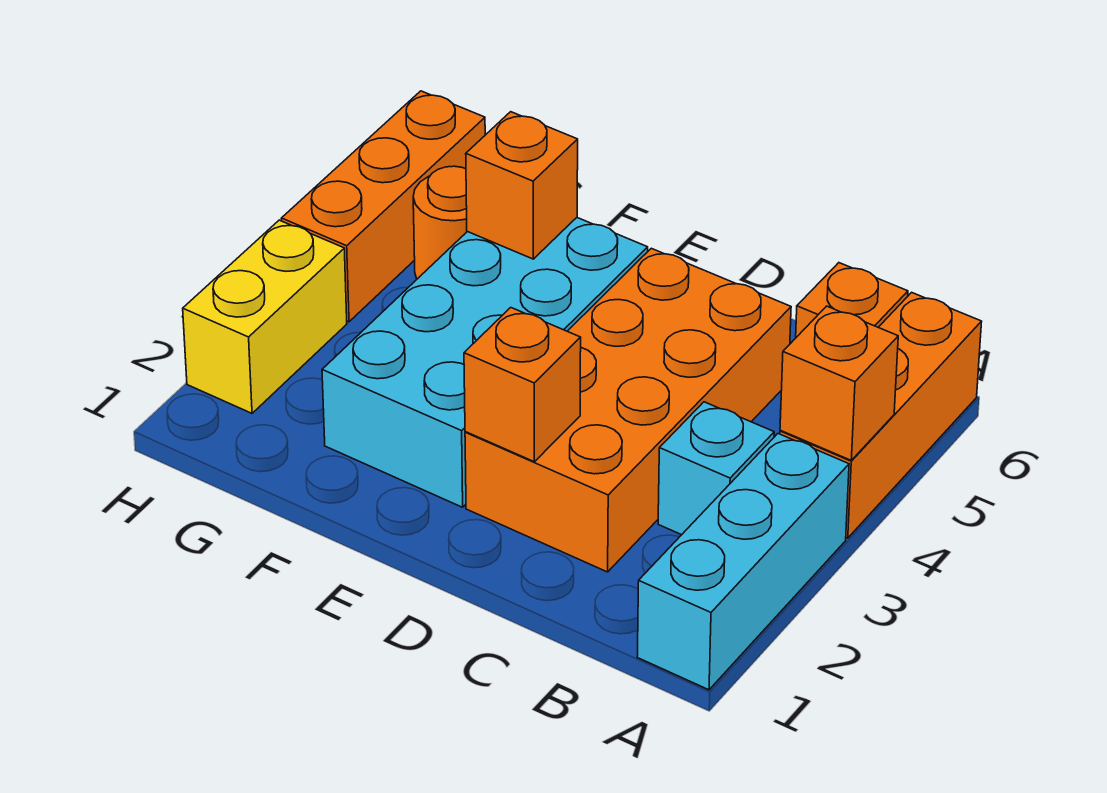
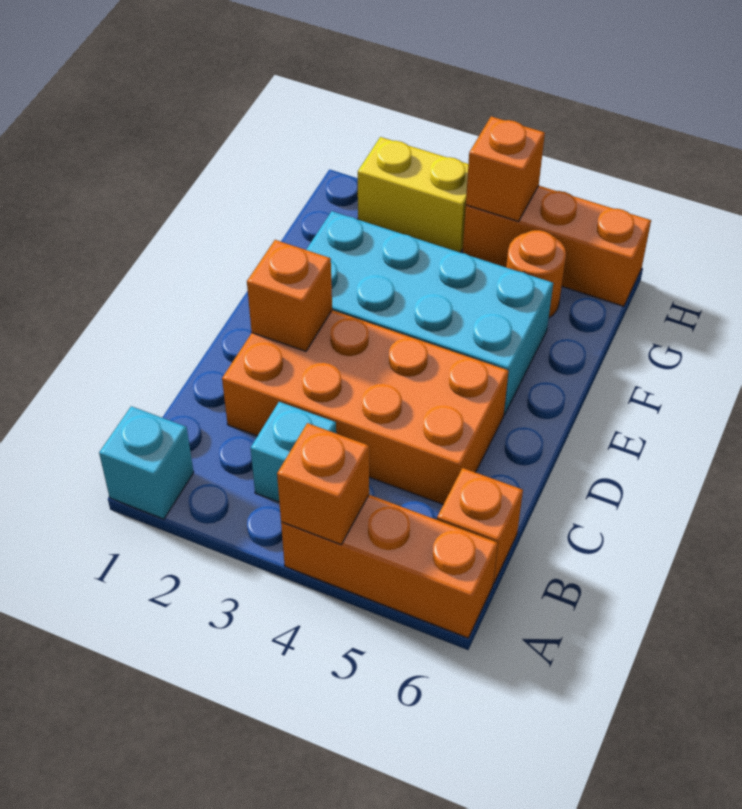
cyan 1x3 brick [637,434,849,690] -> cyan 1x1 brick [99,406,194,519]
orange 1x1 brick [466,112,578,259] -> orange 1x1 brick moved to [466,117,545,221]

